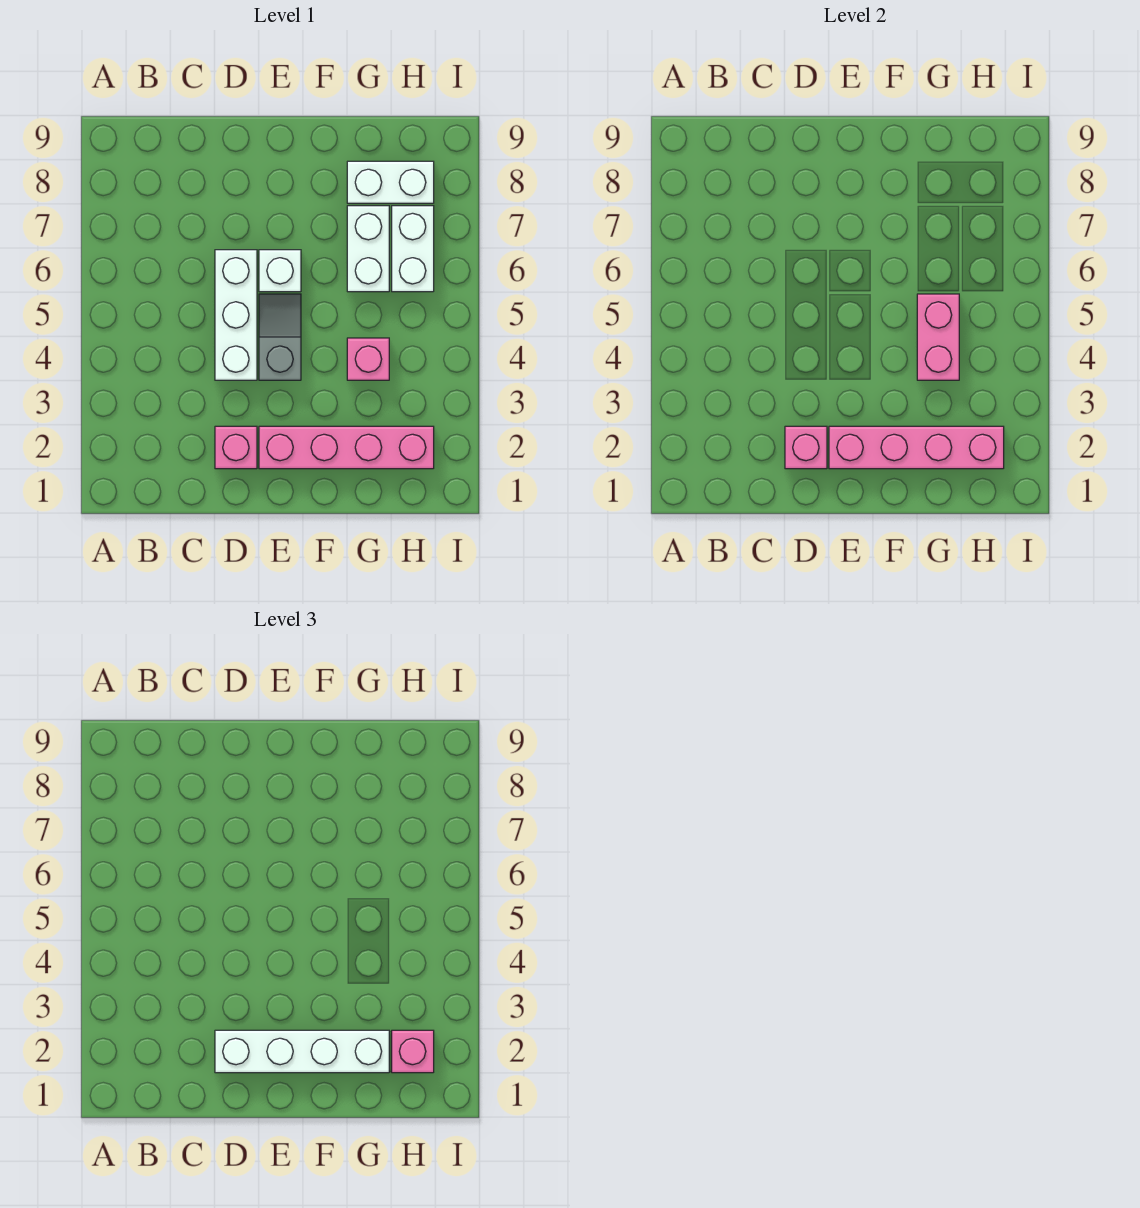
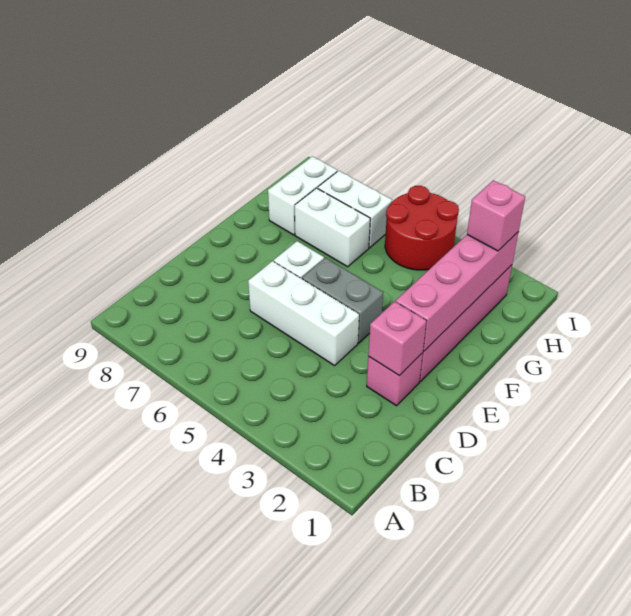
white 1x4 brick [215,1030,389,1073] -> none
grey 1x2 slope [259,294,301,380] -> grey 1x2 brick [302,258,383,343]
pink 1x1 brick [347,338,389,380] -> none
pink 1x2 brick [917,294,959,380] -> none
none -> red 2x2 round brick [385,186,459,270]

